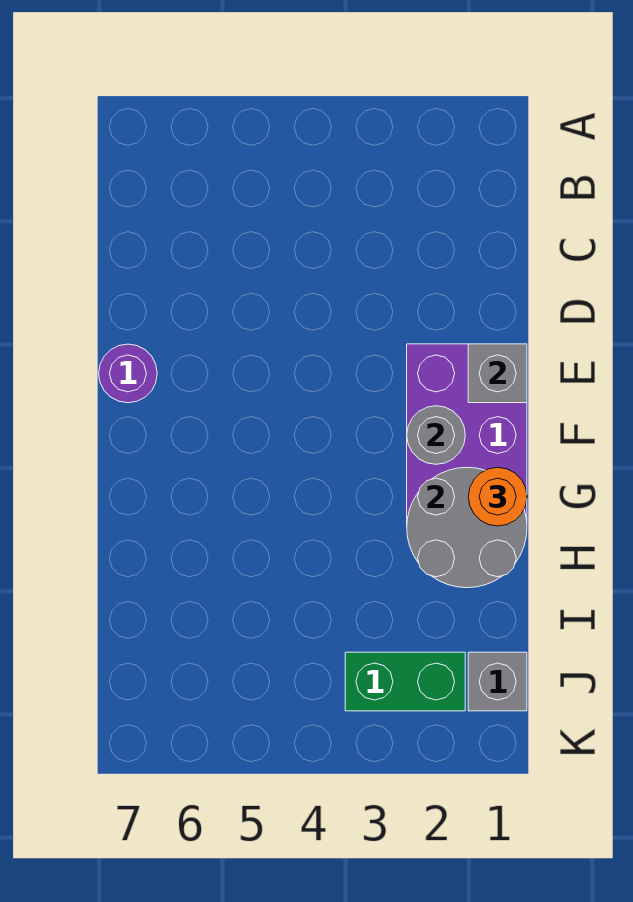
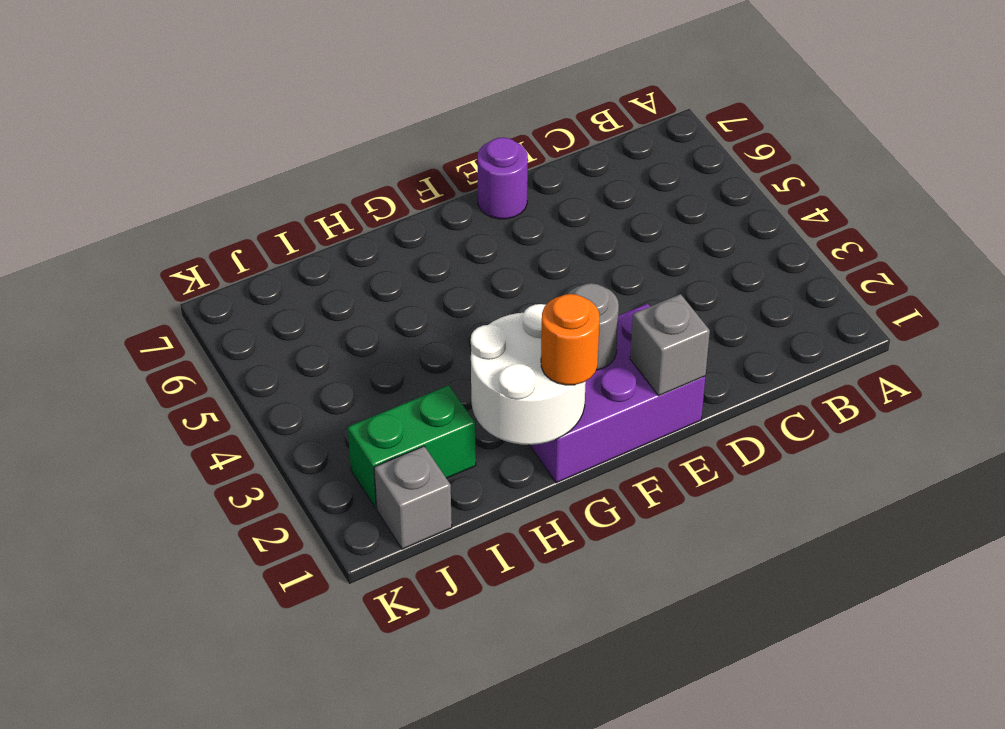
grey 2x2 round brick [407,467,527,588] -> white 2x2 round brick [471,304,586,445]
green 1x2 brick [345,652,465,711] -> green 1x2 brick turned to [348,385,476,508]

